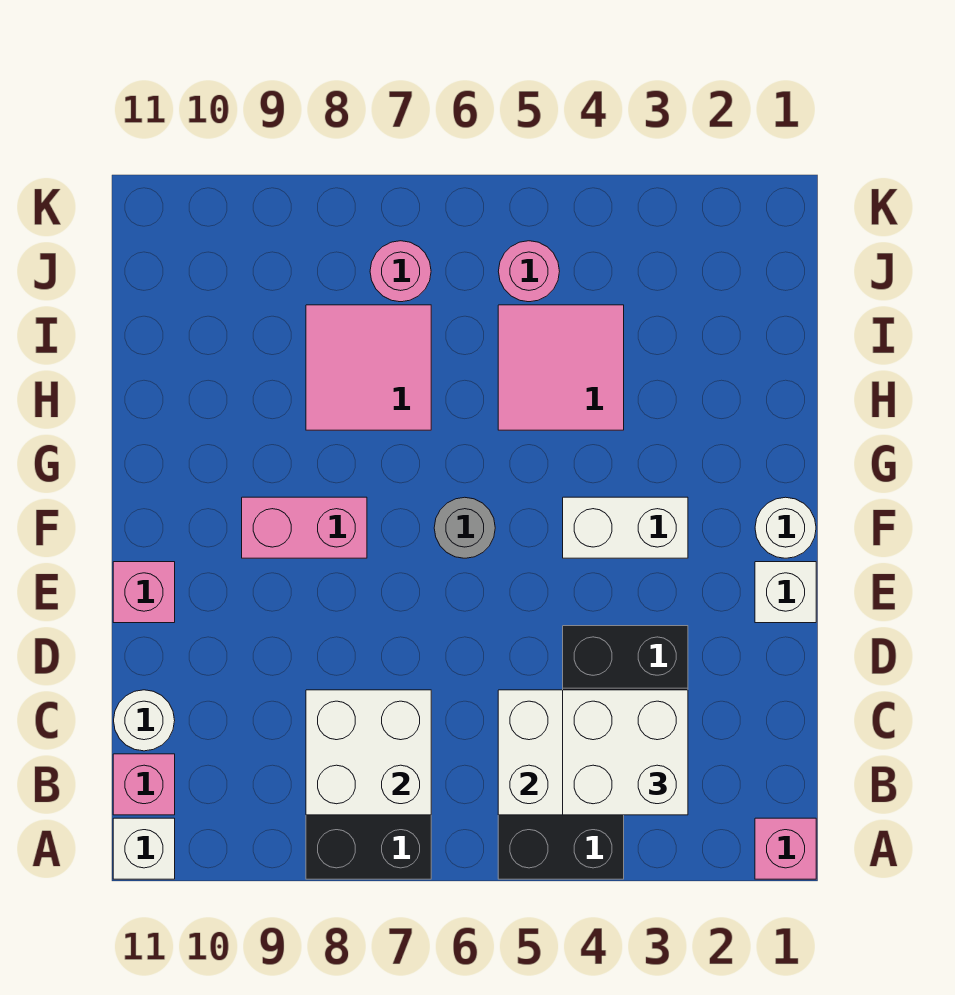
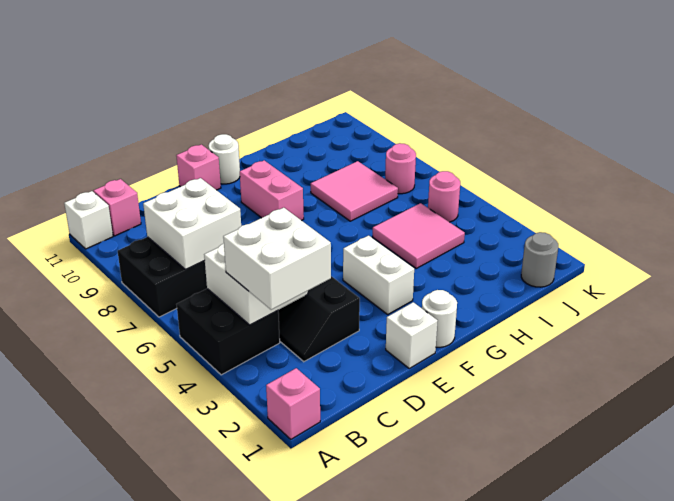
white 1x1 round brick [114,690,175,751] -> white 1x1 round brick moved to [208,134,240,184]
grey 1x1 round brick [434,497,495,558] -> grey 1x1 round brick moved to [521,232,558,287]

